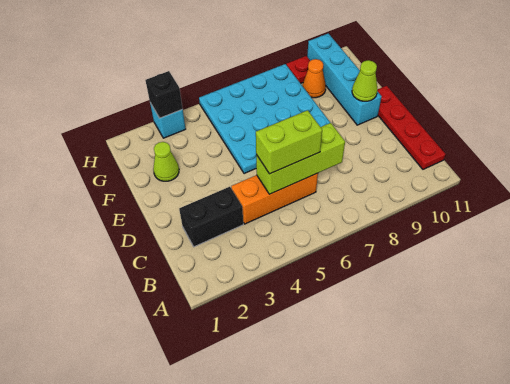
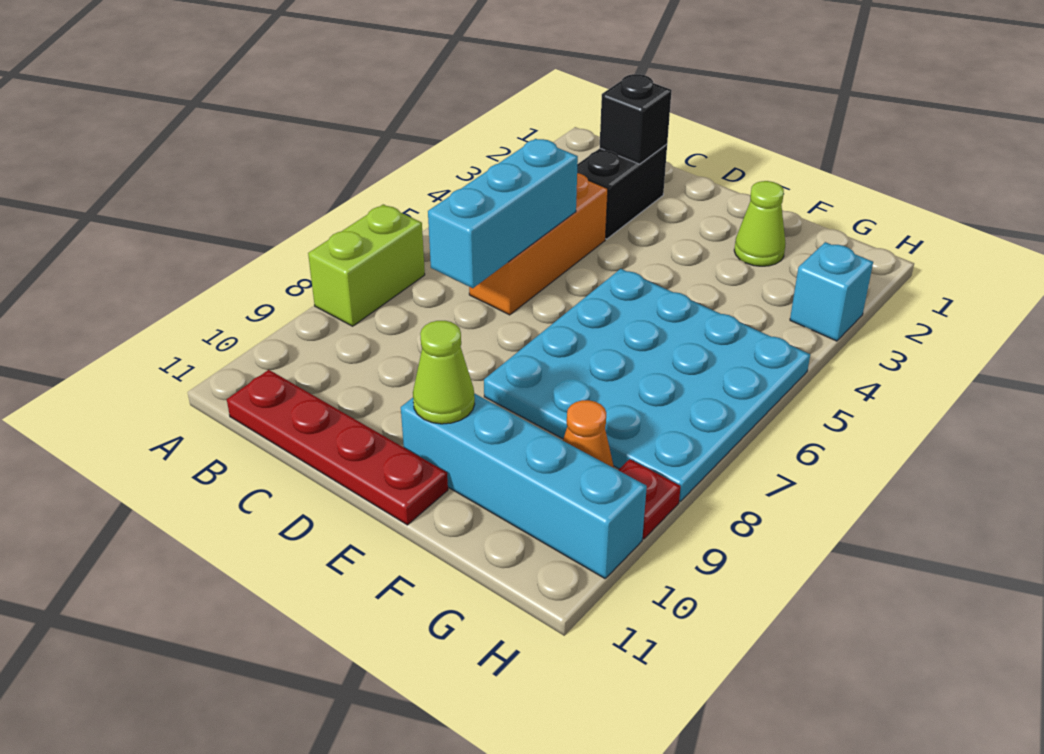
lime 1x3 brick [256,123,345,194] -> cyan 1x3 brick [428,139,578,288]
lime 1x2 brick [256,110,322,174] -> lime 1x2 brick moved to [308,204,425,326]
black 1x1 brick [146,71,183,118] -> black 1x1 brick moved to [600,74,672,164]

